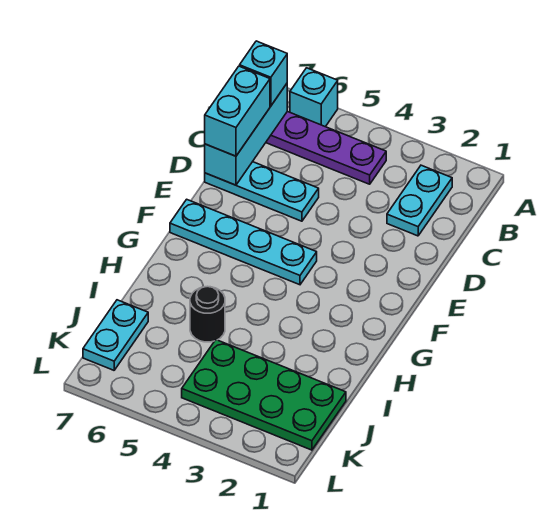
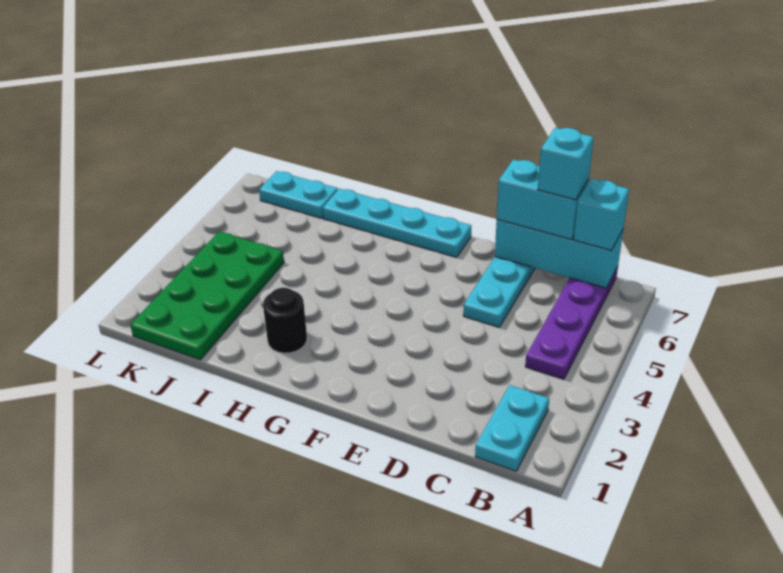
cyan 1x1 brick [290,68,338,127] -> cyan 1x1 brick moved to [538,128,594,200]
cyan 1x2 plate [387,165,452,236] -> cyan 1x2 plate turned to [475,385,549,471]
cyan 1x4 plate [170,199,317,285] -> cyan 1x4 plate turned to [323,189,471,257]
black 1x1 round brick [190,286,225,342] -> black 1x1 round brick moved to [263,288,307,353]

